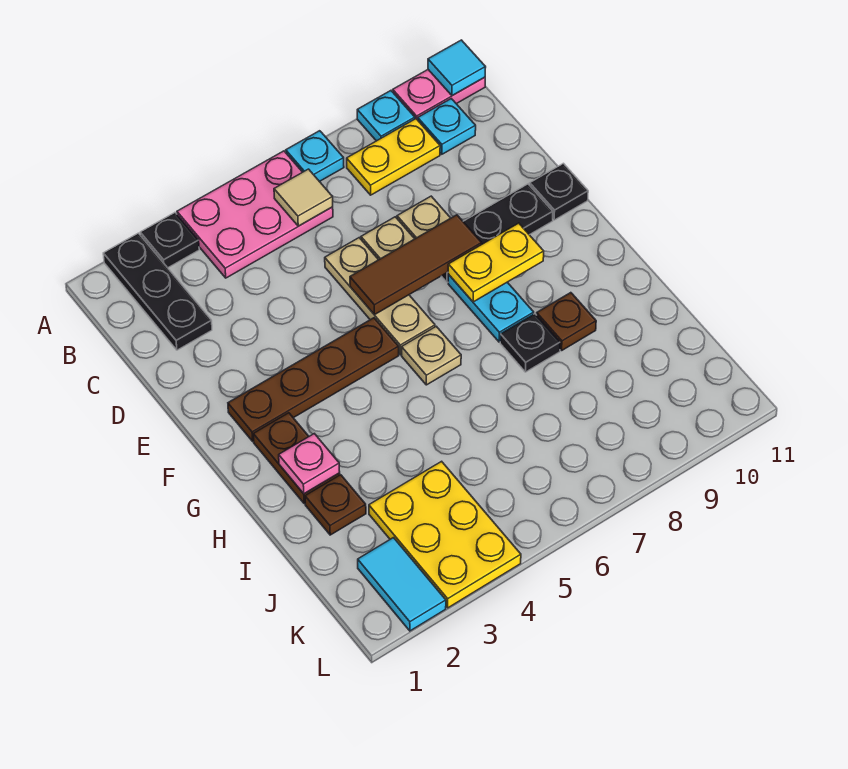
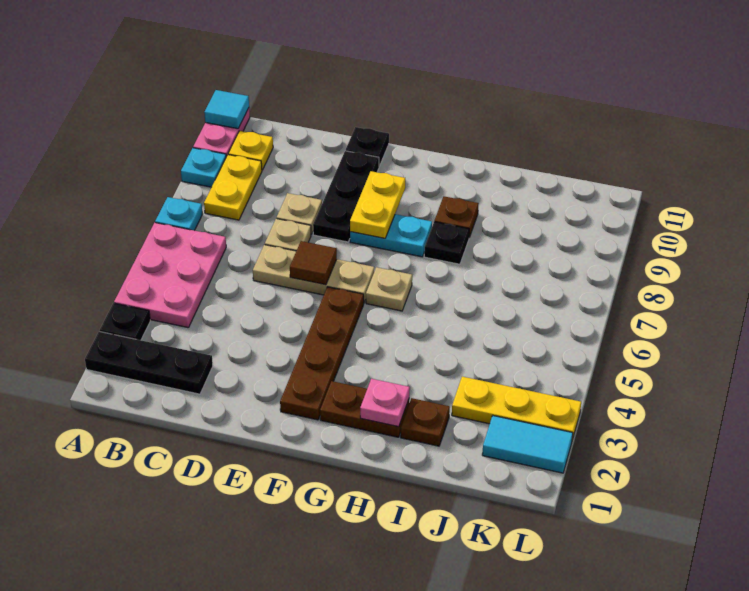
tan 1x1 tile [274,169,333,226] -> none
cyan 1x1 plate [418,99,476,154] -> yellow 1x1 plate [228,131,273,170]
brown 1x3 tile [350,215,482,315] -> brown 1x1 tile [290,241,337,285]
yellow 2x3 plate [369,461,521,608] -> yellow 1x3 plate [452,377,581,440]

